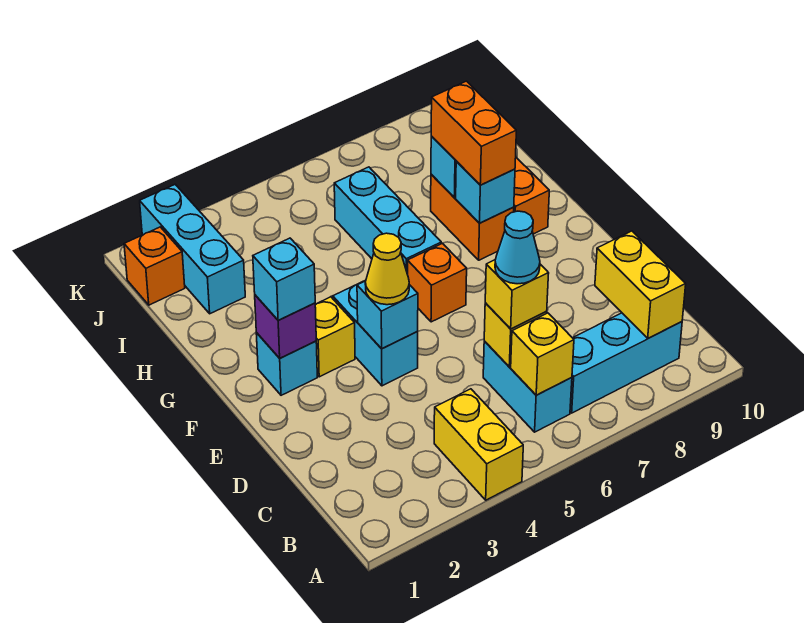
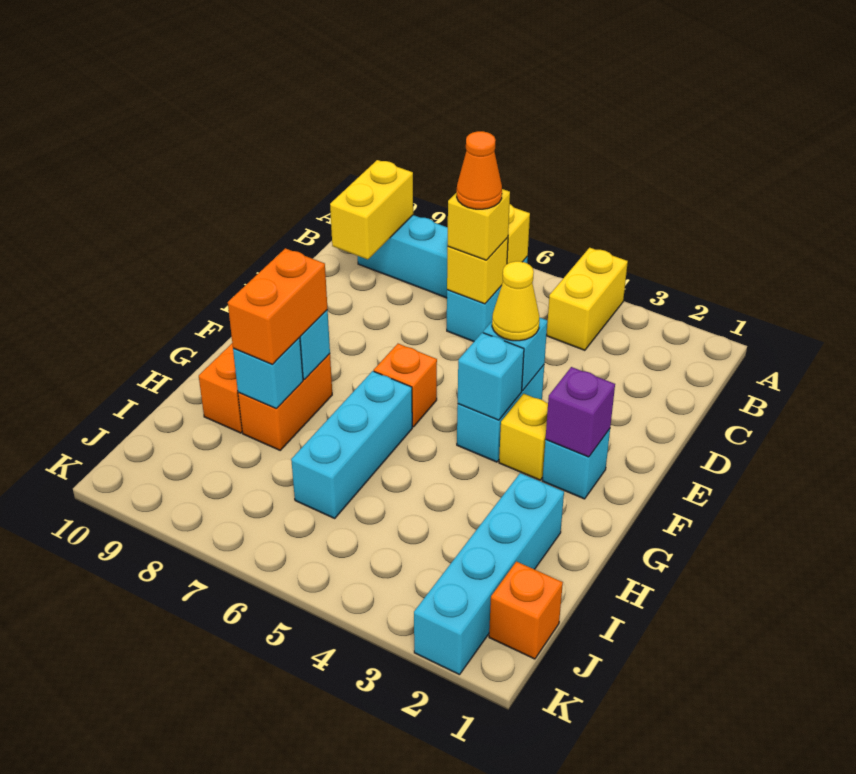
cyan 1x1 cone [495,211,540,284] -> orange 1x1 cone [457,131,502,209]
cyan 1x1 brick [253,238,315,320] -> cyan 1x1 brick moved to [458,333,524,420]
cyan 1x3 brick [140,185,245,314] -> cyan 1x4 brick [414,473,564,675]

